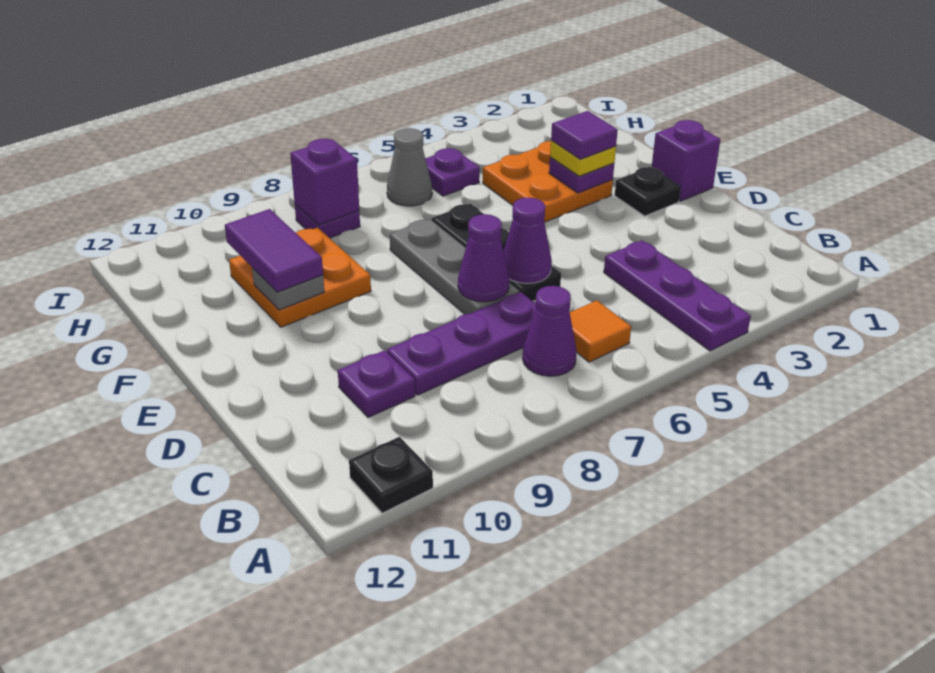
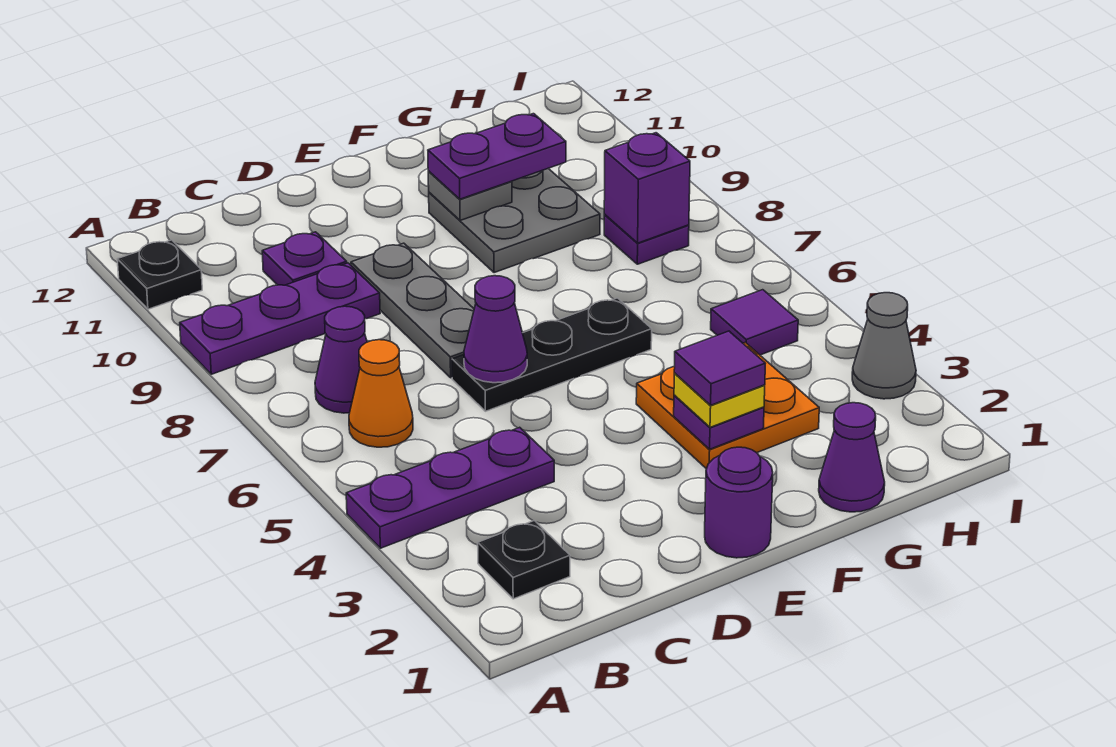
orange 1x1 tile [570,301,631,362] -> orange 1x1 cone [349,340,413,447]
purple 1x3 plate [387,292,536,395] -> purple 1x3 plate turned to [180,263,380,374]
grey 1x3 plate [390,219,519,314] -> grey 1x3 plate turned to [351,243,474,378]
purple 1x1 cone [458,214,509,302] -> purple 1x1 cone moved to [819,403,885,512]
purple 1x1 brick [652,120,720,201] -> purple 1x1 round brick [705,447,773,558]
black 1x1 plate [615,167,681,216] -> black 1x1 plate moved to [478,521,570,599]
orange 2x2 plate [229,228,371,327] -> grey 2x2 plate [429,169,600,273]
purple 1x2 tile [225,209,323,292] -> purple 1x2 plate [428,114,566,199]
purple 1x1 plate [425,148,480,196] -> purple 1x1 tile [711,290,798,355]
grey 1x1 cone [387,128,432,206] -> grey 1x1 cone moved to [852,293,916,399]

